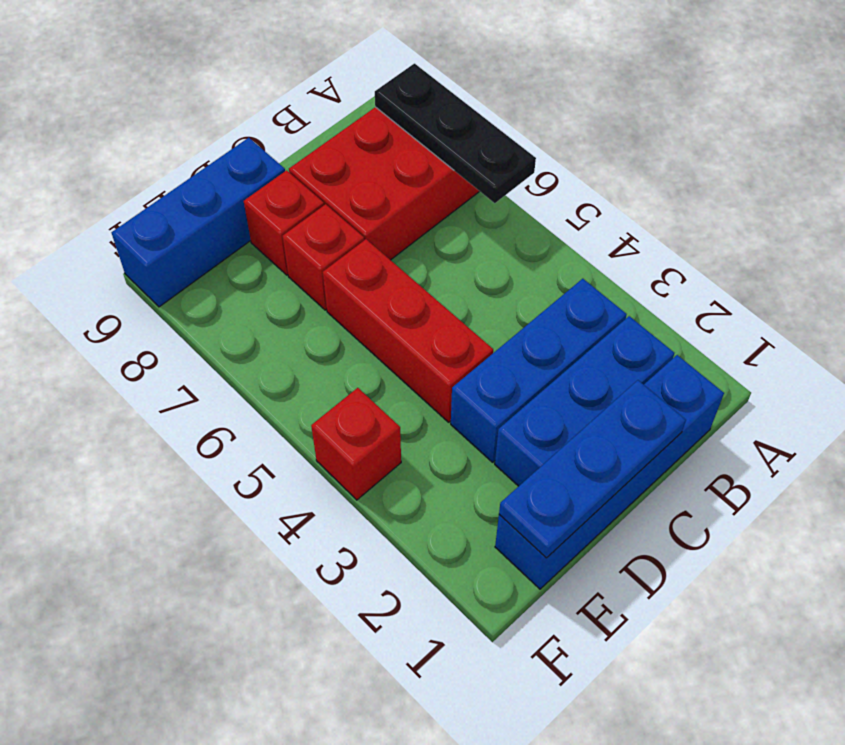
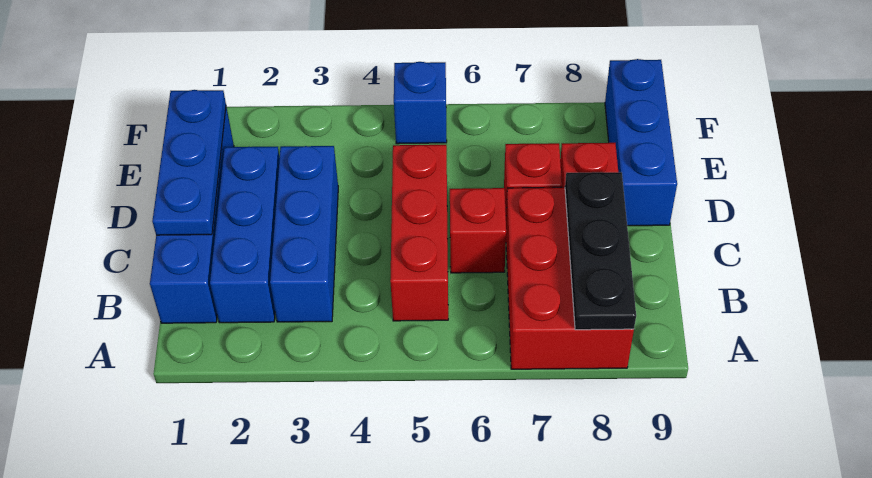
black 1x3 plate [375,64,536,203] -> black 1x3 plate turned to [565,172,636,330]
red 1x3 brick [323,239,493,422] -> red 1x3 brick turned to [390,145,448,321]
red 1x1 brick [311,388,401,500] -> red 1x1 brick moved to [450,188,506,273]
none -> blue 1x1 brick [394,62,447,144]

